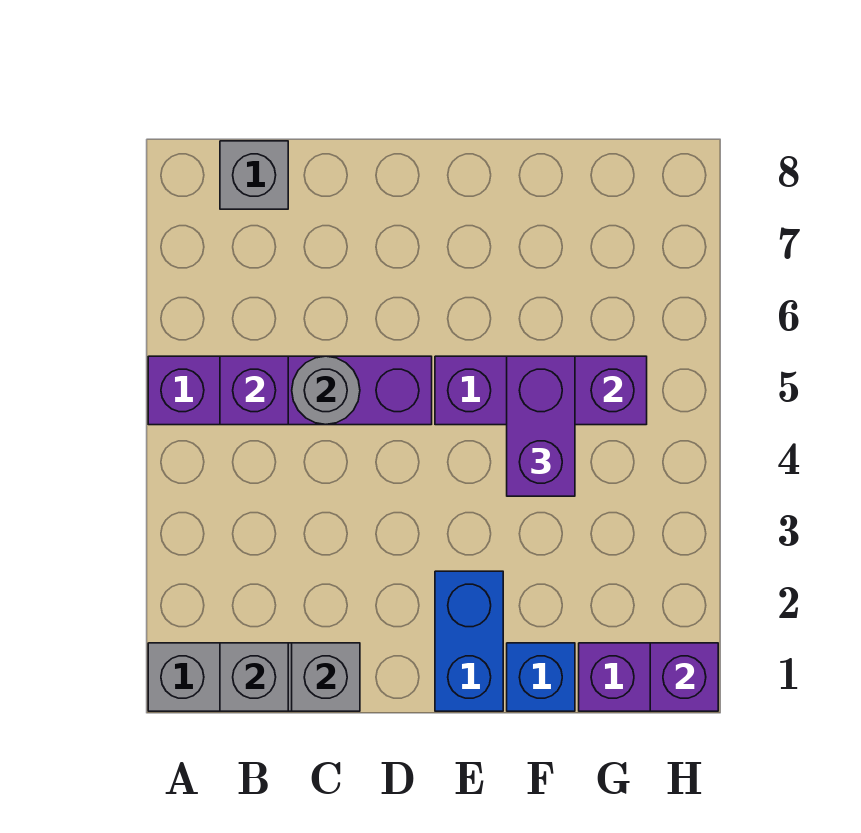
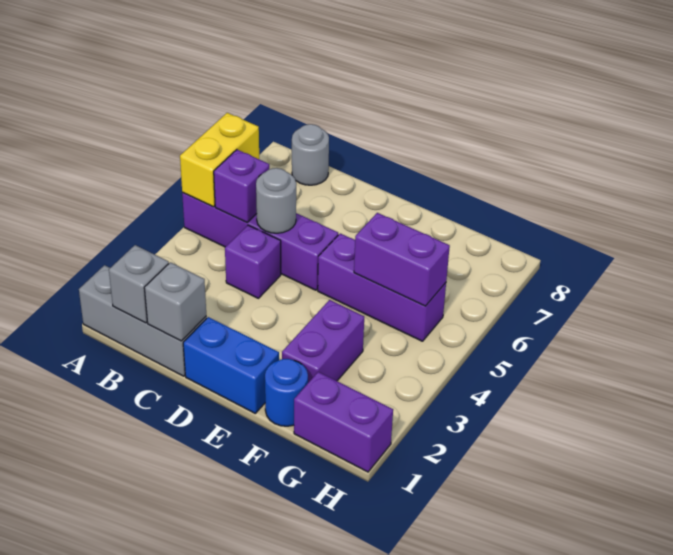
none -> yellow 1x2 brick [180,113,259,207]
grey 1x1 brick [220,141,288,209] -> grey 1x1 round brick [292,124,329,185]
blue 1x2 brick [435,571,503,711] -> blue 1x2 brick turned to [183,317,279,413]
blue 1x1 brick [507,643,575,711] -> blue 1x1 round brick [265,359,308,426]
purple 1x2 brick [507,356,575,496] -> purple 1x2 brick moved to [282,300,364,383]
purple 1x1 brick [650,643,718,711] -> purple 1x1 brick moved to [225,225,281,298]

